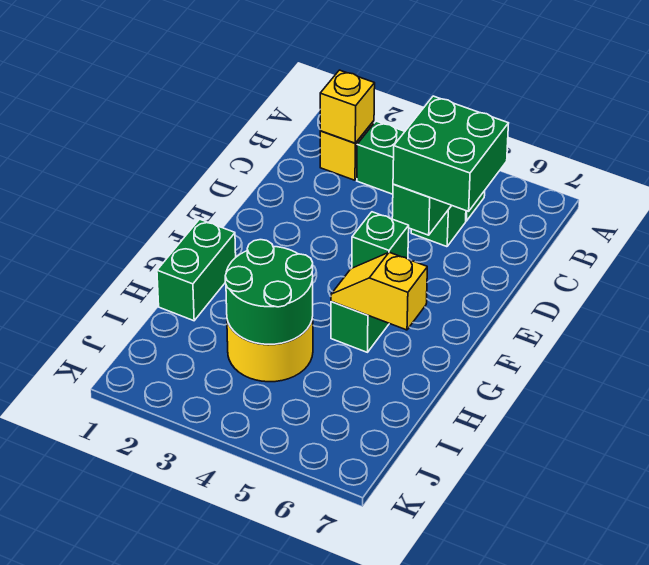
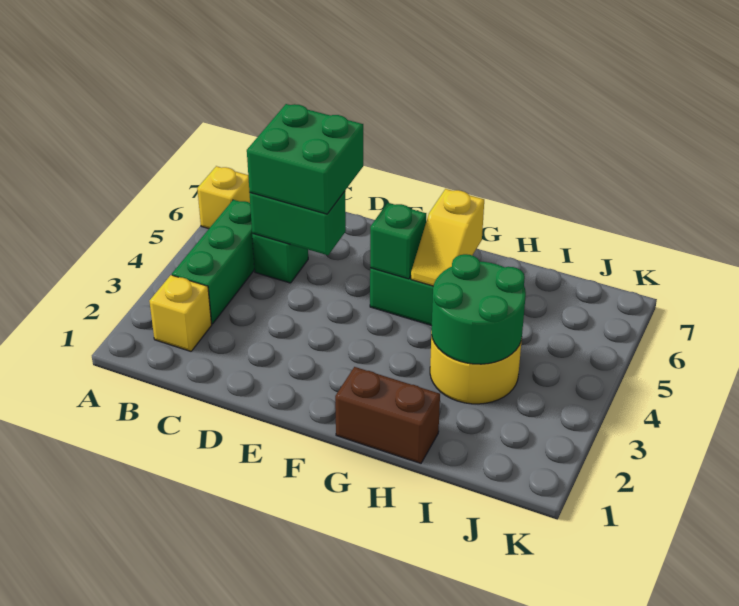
yellow 1x1 brick [320,70,375,143] -> yellow 1x1 brick moved to [197,166,250,229]
green 1x2 brick [157,219,236,321] -> brown 1x2 brick [335,367,440,463]

